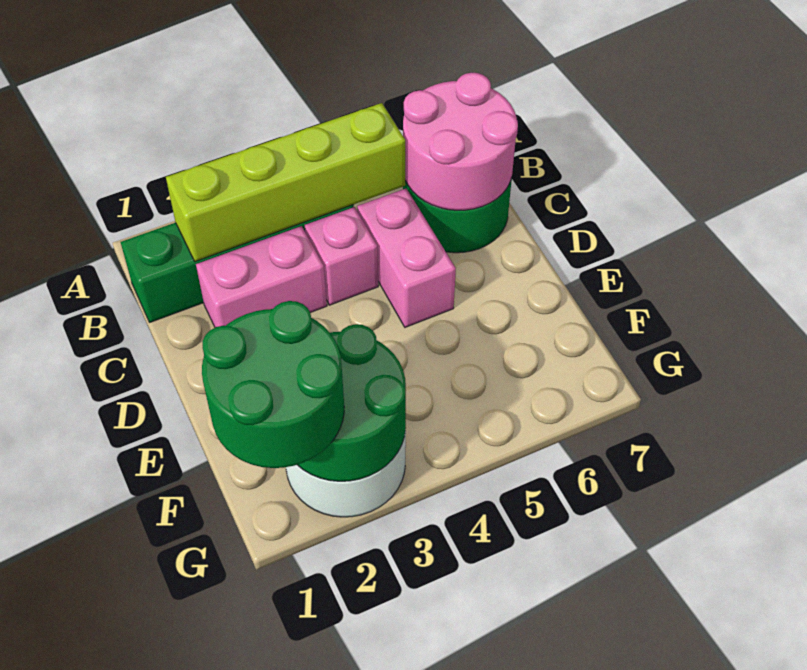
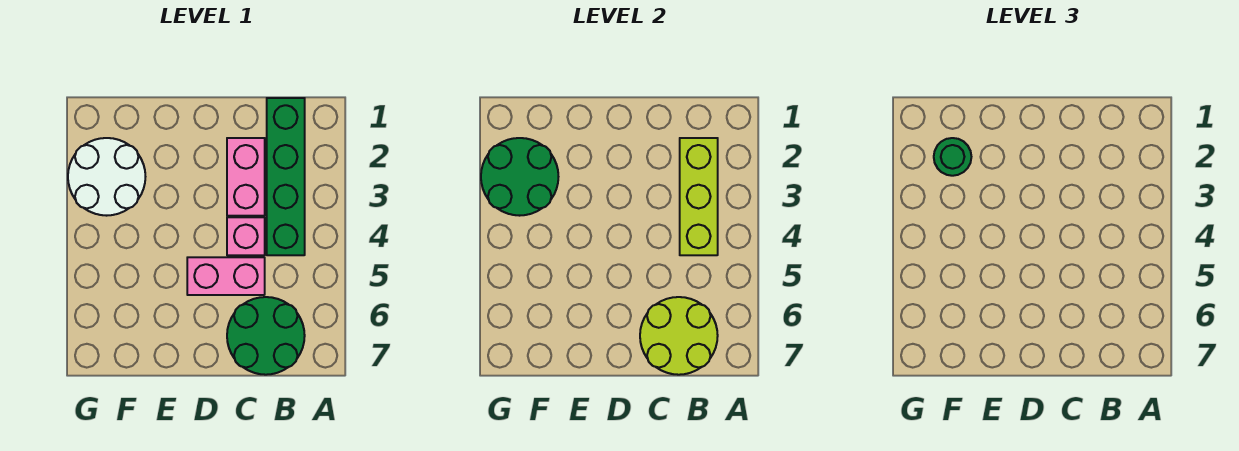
lime 1x4 brick [166,103,405,261] -> lime 1x3 brick [680,138,718,255]
pink 2x2 round brick [403,73,518,210] -> lime 2x2 round brick [640,297,718,375]
green 2x2 round brick [202,301,344,468] -> green 1x1 round brick [934,138,971,176]

